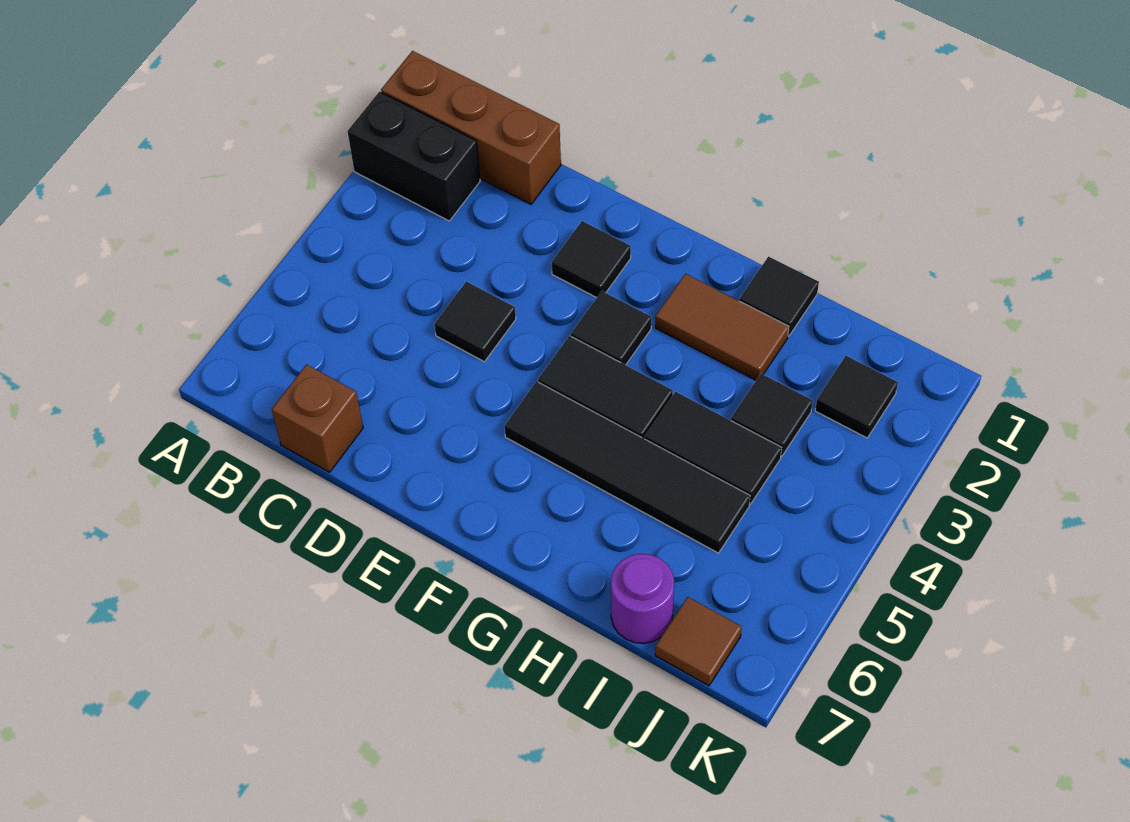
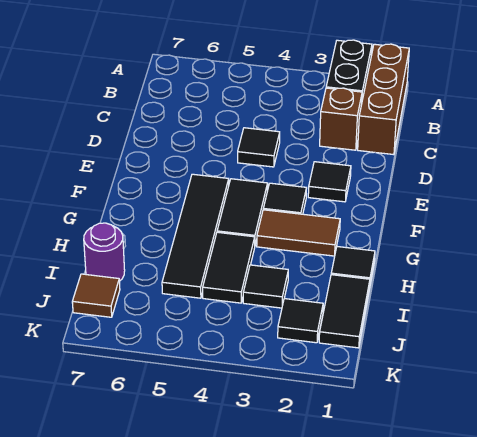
brown 1x1 brick [272,364,363,472] -> brown 1x1 brick moved to [320,88,362,150]
brown 1x2 tile [655,274,789,380] -> brown 1x2 tile turned to [257,210,340,256]
none -> black 1x2 tile [319,275,370,348]

